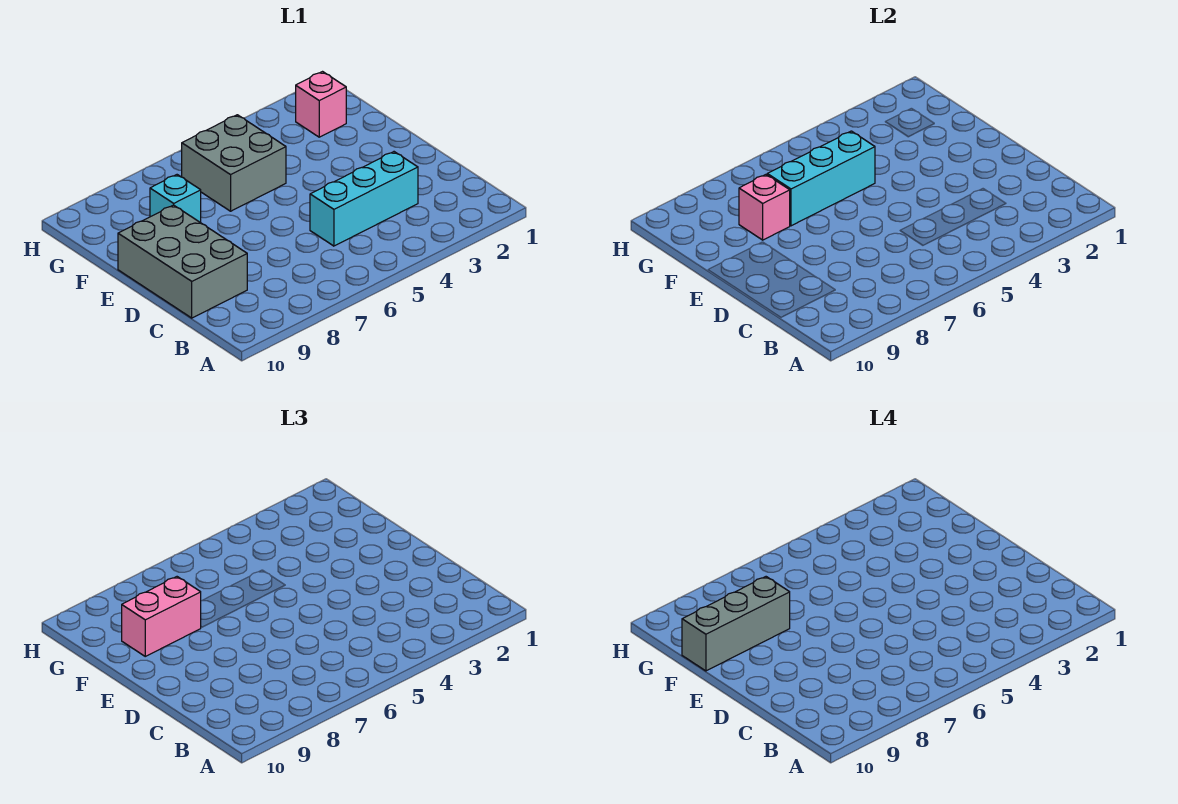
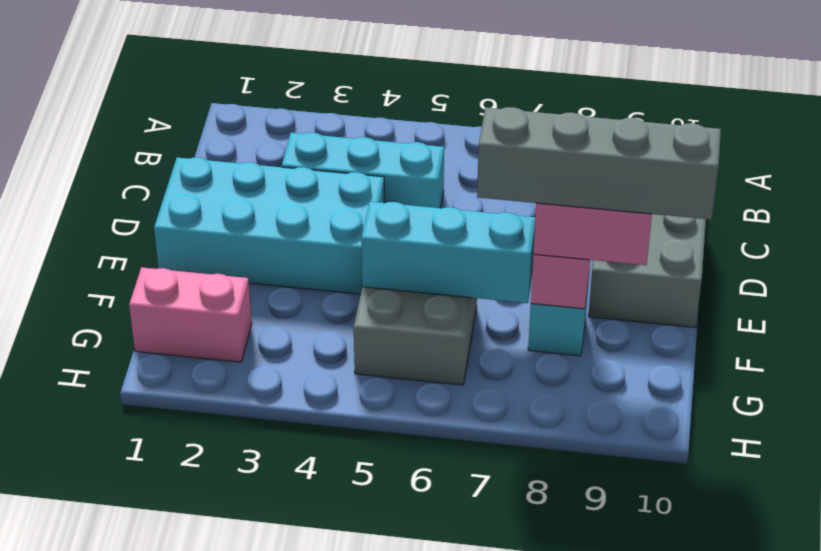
none -> cyan 2x4 brick [154,157,384,294]
grey 1x3 brick [682,577,790,671] -> grey 1x4 brick [477,107,721,219]
pink 1x1 brick [296,72,346,137] -> pink 1x2 brick [129,267,252,362]

